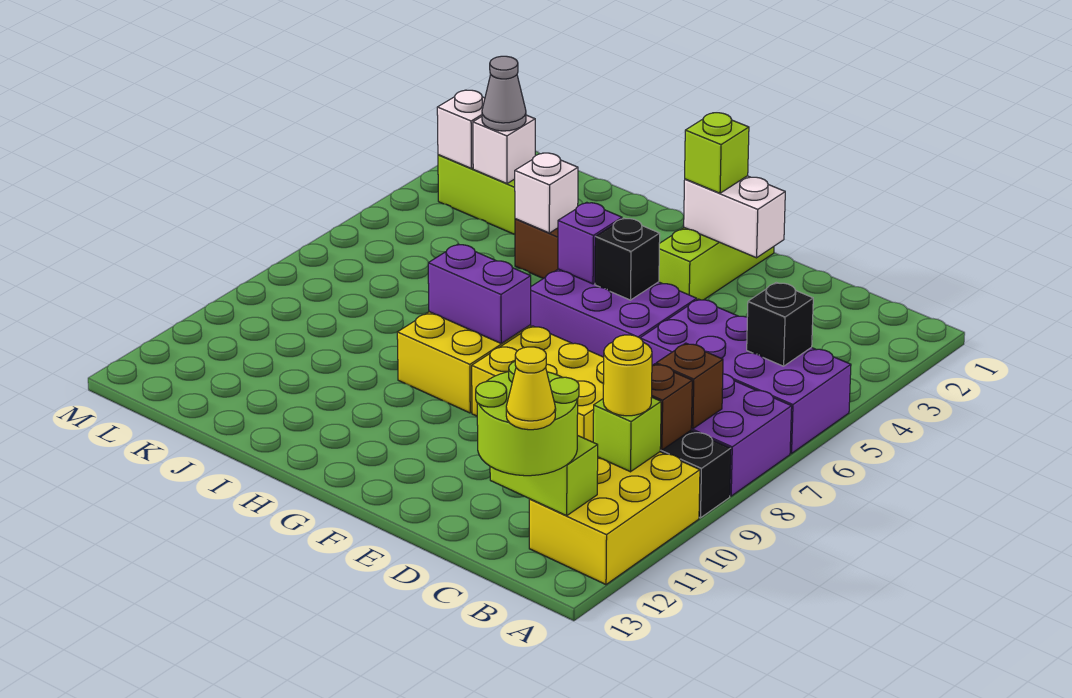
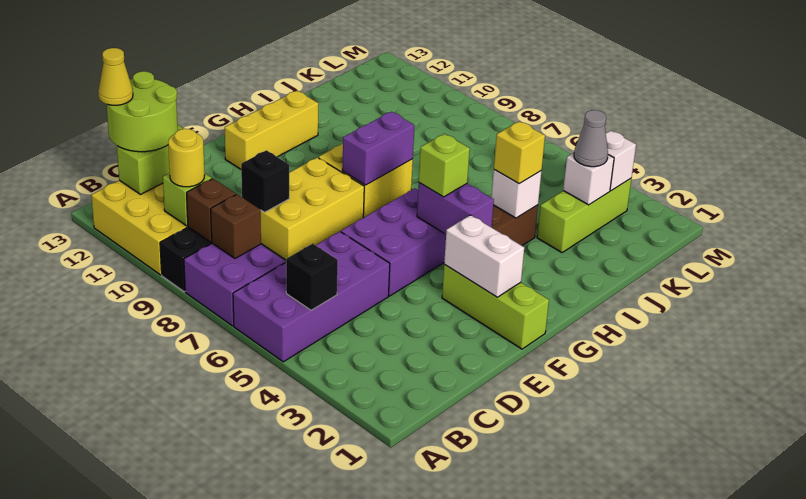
white 1x2 brick [684,176,785,258] -> white 1x2 brick turned to [444,215,524,297]
lime 1x1 brick [685,113,749,193] -> lime 1x1 brick moved to [419,134,470,197]
black 1x1 brick [595,218,660,300] -> black 1x1 brick moved to [241,150,290,212]
none -> yellow 1x3 brick [225,91,318,169]
purple 1x1 brick [558,202,622,284] -> purple 1x2 brick [417,183,494,234]
none -> yellow 1x1 brick [494,121,545,184]

